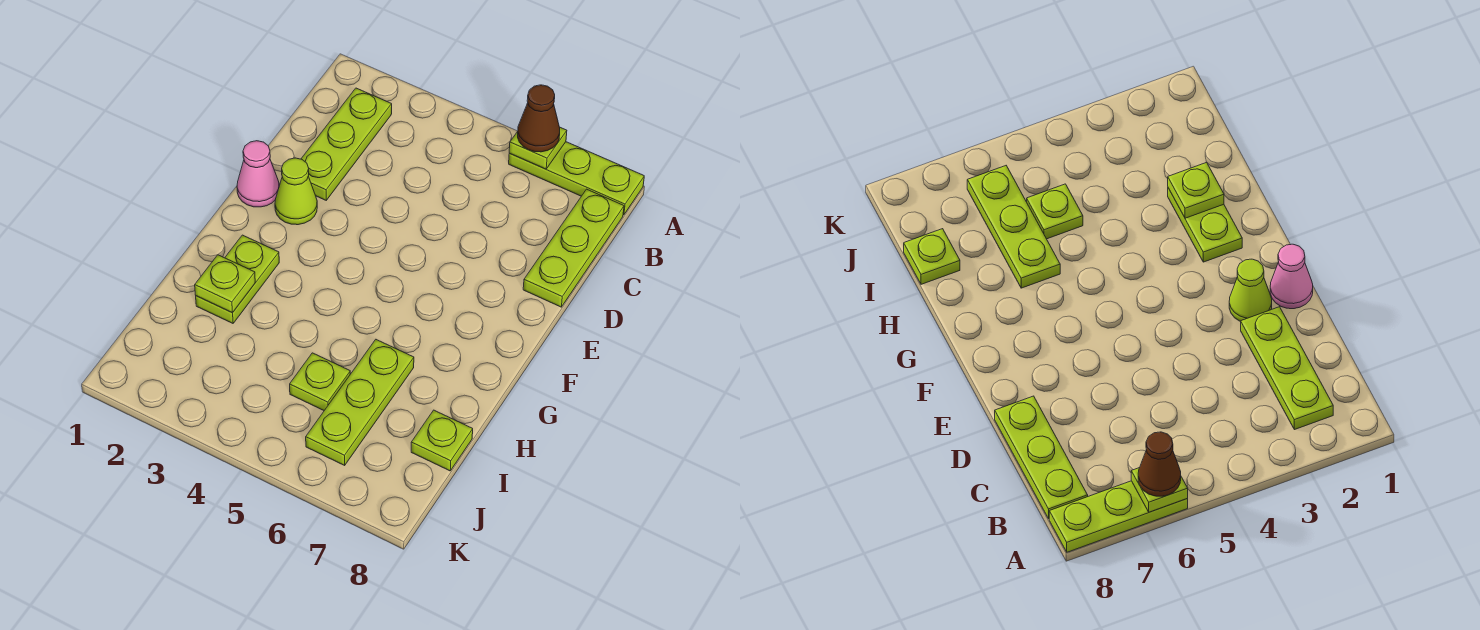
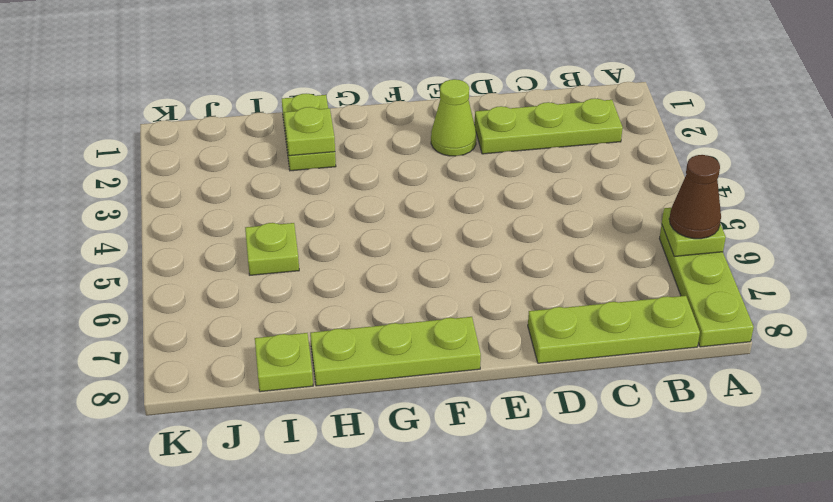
pink 1x1 cone [237,141,279,207] -> none
lime 1x2 plate [196,235,279,323] -> lime 1x2 plate turned to [282,94,336,171]
lime 1x3 plate [306,340,414,465] -> lime 1x3 plate moved to [310,317,481,386]

